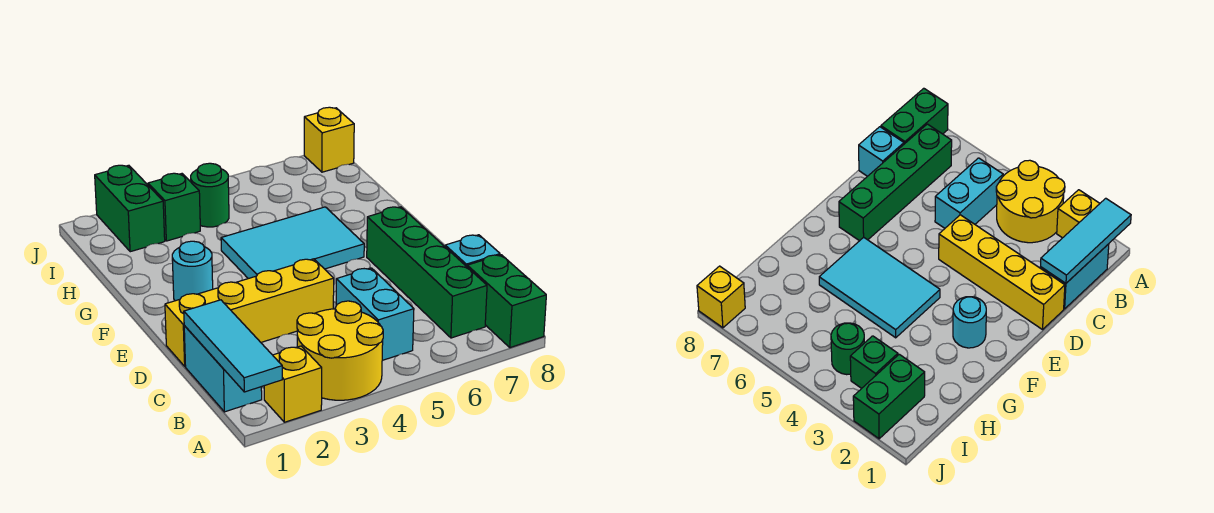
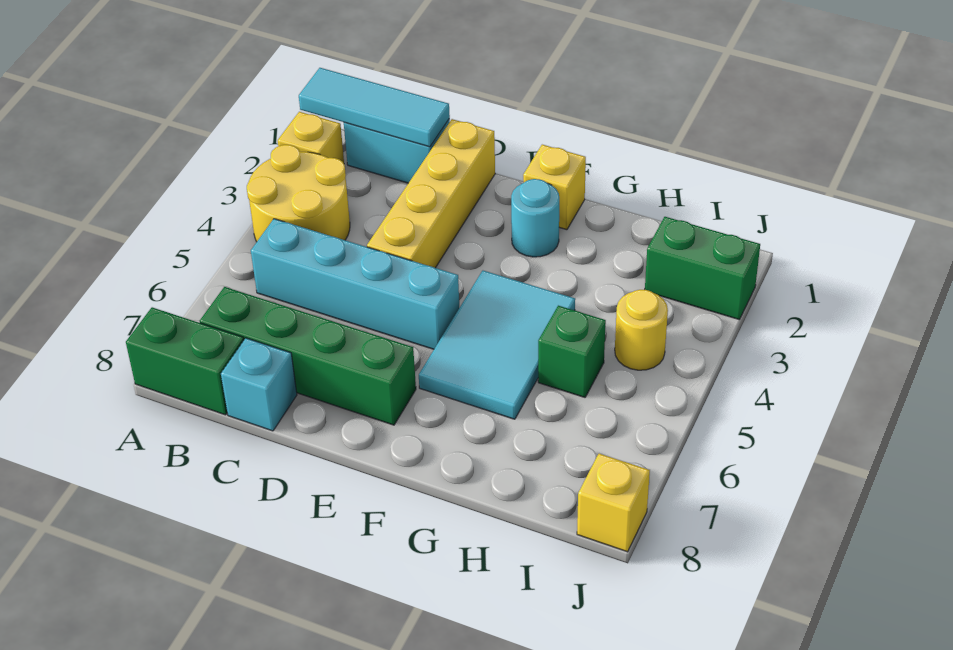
cyan 1x2 brick [336,268,414,360] -> cyan 1x4 brick [251,219,459,349]
none -> yellow 1x1 brick [523,145,586,230]
green 1x1 brick [148,173,200,241] -> green 1x1 brick moved to [538,306,606,397]
green 1x1 round brick [191,163,229,227] -> yellow 1x1 round brick [615,290,668,370]

